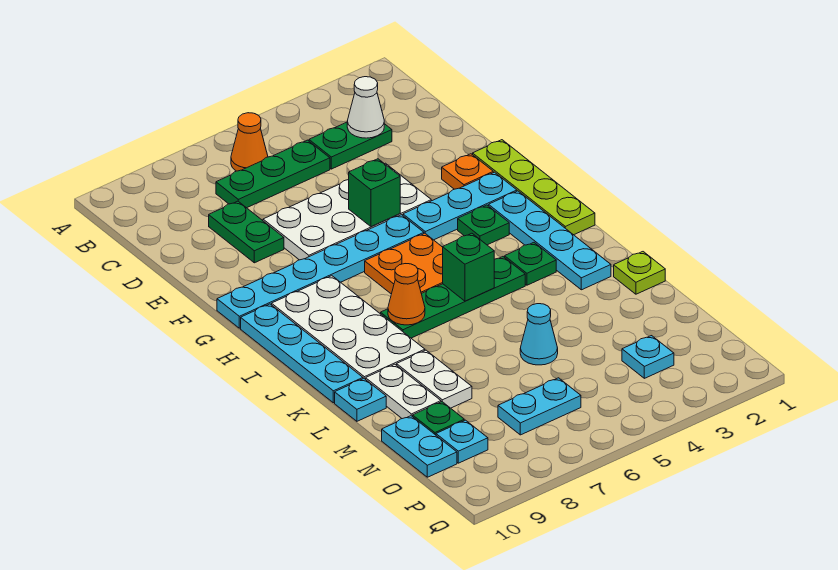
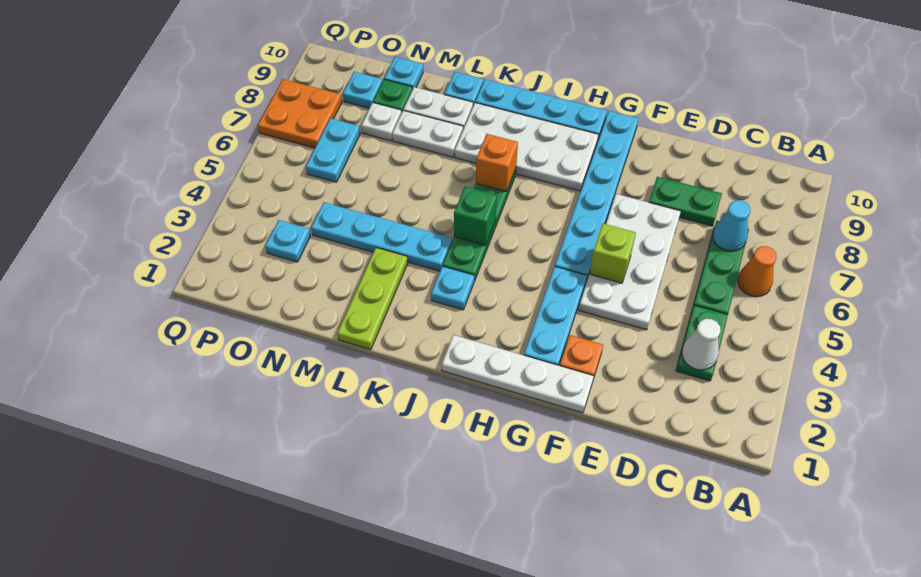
lime 1x4 plate [473,140,595,235] -> white 1x4 plate [442,335,594,413]
green 1x1 brick [349,159,400,227] -> lime 1x1 brick [589,224,636,283]
cyan 1x4 plate [489,191,611,290] -> cyan 1x4 plate moved to [311,202,452,271]
green 1x1 plate [458,205,509,245] -> none
orange 2x2 plate [365,233,443,294] -> orange 2x2 plate moved to [258,79,342,148]
green 1x1 plate [505,243,556,285] -> cyan 1x1 plate [431,266,474,310]
orange 1x1 cone [388,264,425,325] -> orange 1x1 brick [476,134,518,192]
lime 1x1 plate [614,252,665,294] -> lime 1x3 plate [337,248,408,350]
cyan 1x1 cone [520,304,558,365] -> cyan 1x1 cone moved to [713,200,750,251]
none -> white 1x1 plate [361,103,402,141]
cyan 1x2 plate [382,416,457,477] -> cyan 1x1 plate [384,57,423,89]

